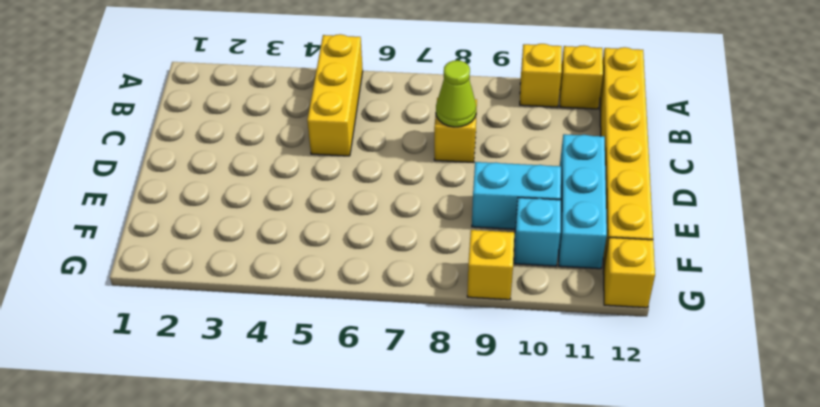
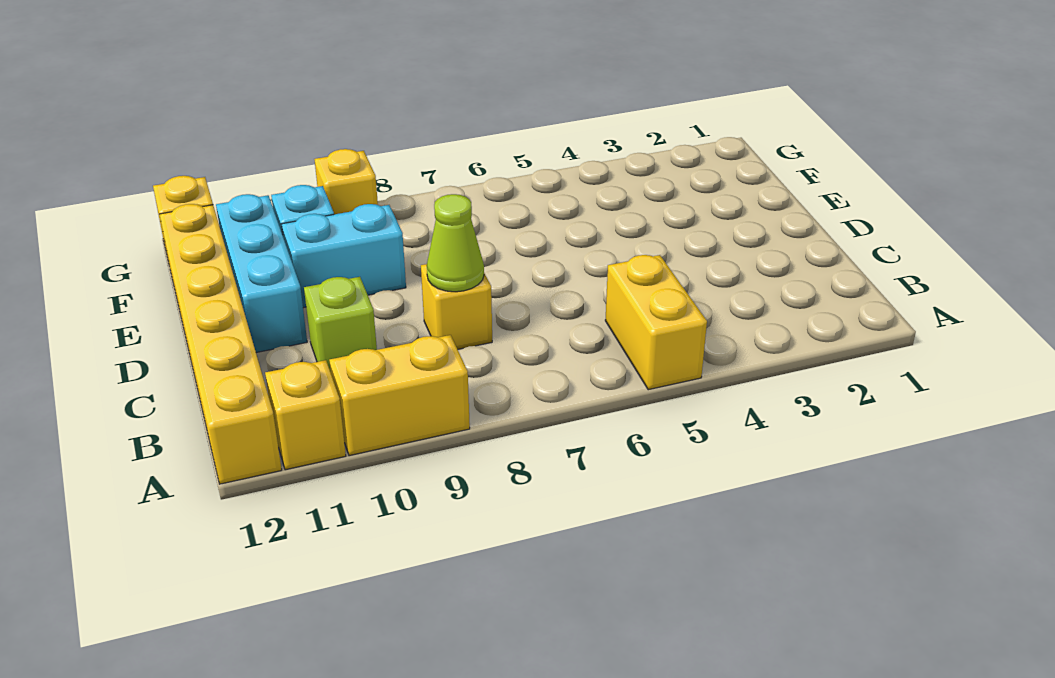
yellow 1x3 brick [307,34,363,156] -> yellow 1x2 brick [605,255,707,390]
yellow 1x1 brick [520,44,562,107] -> yellow 1x2 brick [329,335,470,456]
none -> lime 1x1 brick [304,277,377,372]

